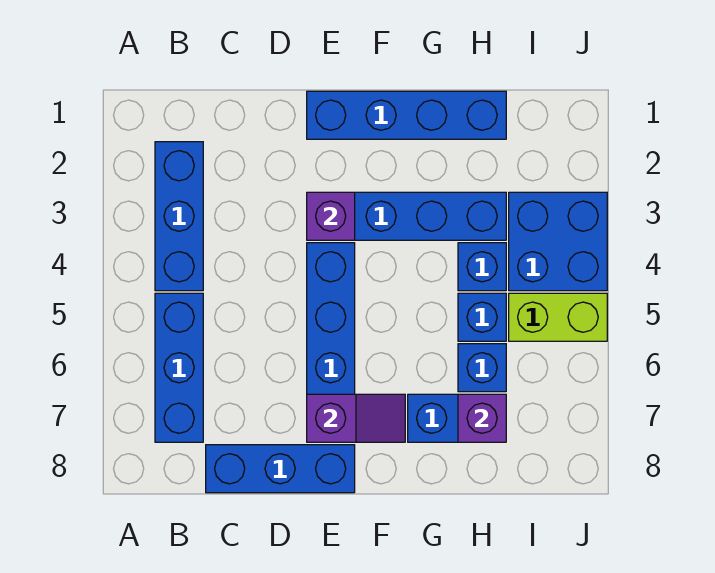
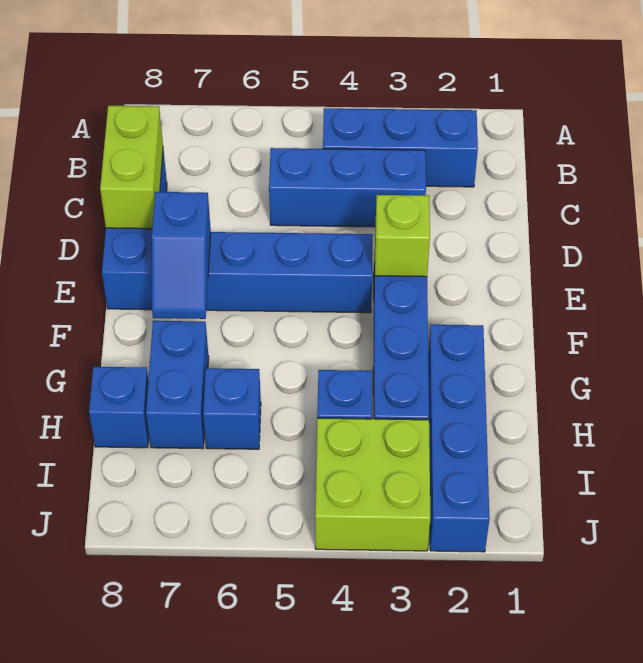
blue 1x3 brick [155,293,203,442] -> blue 1x3 brick moved to [269,148,426,227]
blue 1x4 brick [307,91,506,139] -> blue 1x4 brick moved to [428,325,489,552]
purple 1x1 brick [307,192,355,240] -> lime 1x1 brick [375,195,430,277]
purple 1x2 slope [307,394,405,442] -> blue 1x2 slope [152,192,211,319]
blue 1x1 brick [458,293,506,341] -> blue 1x1 brick moved to [89,367,149,448]
purple 1x1 brick [458,394,506,442] -> none
blue 2x2 brick [509,192,607,291] -> lime 2x2 brick [315,418,430,551]
lime 1x2 brick [509,293,607,341] -> lime 1x2 brick moved to [100,106,163,229]

